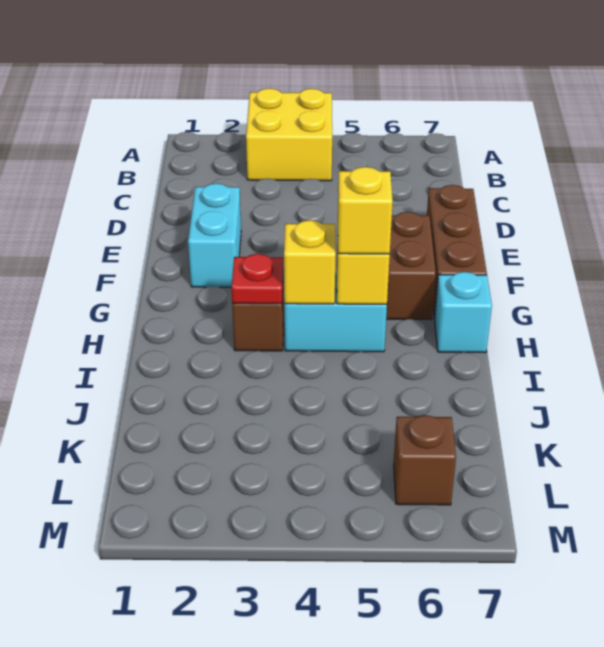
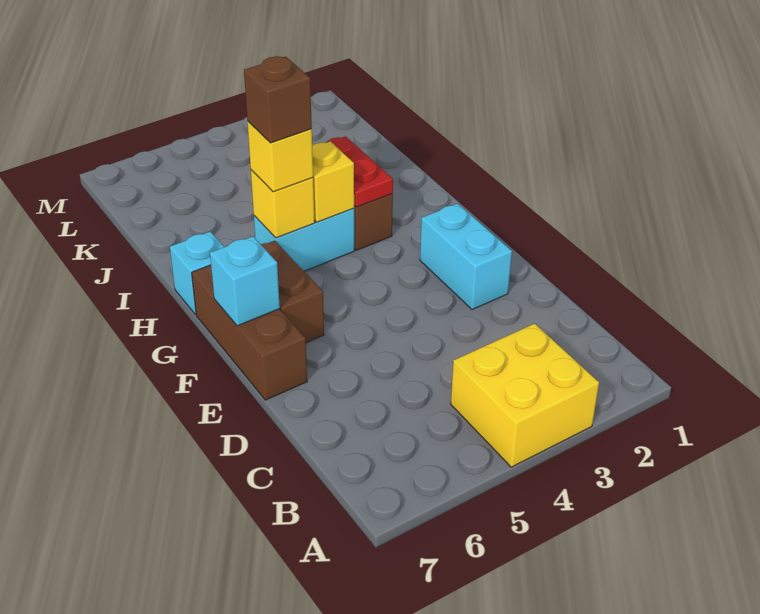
none -> cyan 1x1 brick [210,236,280,326]
red 1x1 plate [231,254,283,304] -> red 1x2 plate [326,136,393,207]
brown 1x1 brick [394,415,456,505] -> brown 1x1 brick moved to [244,56,312,143]

